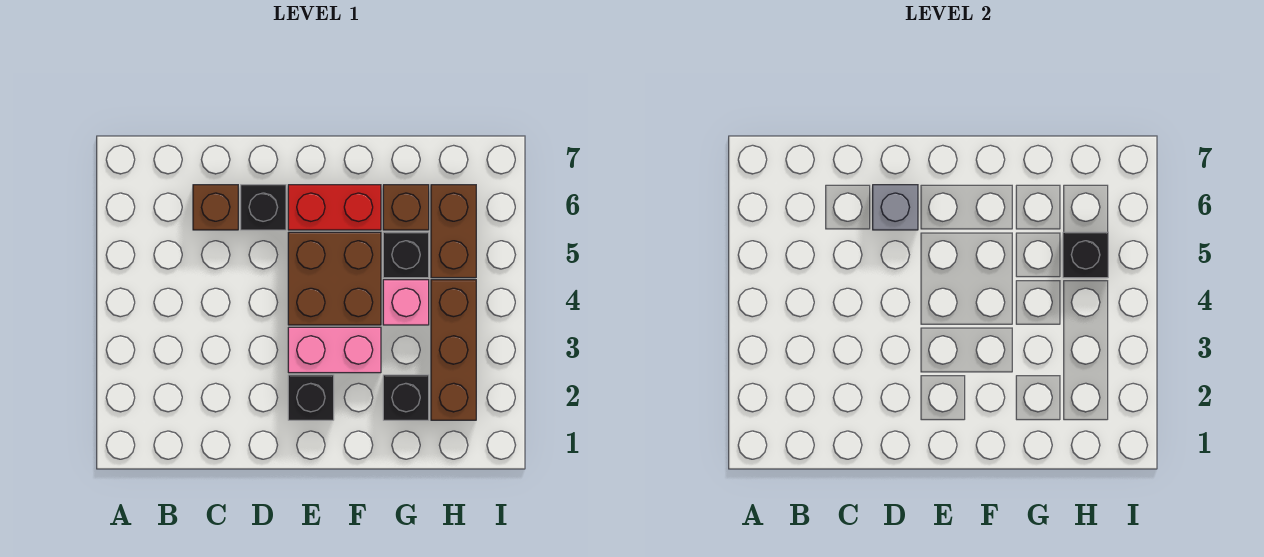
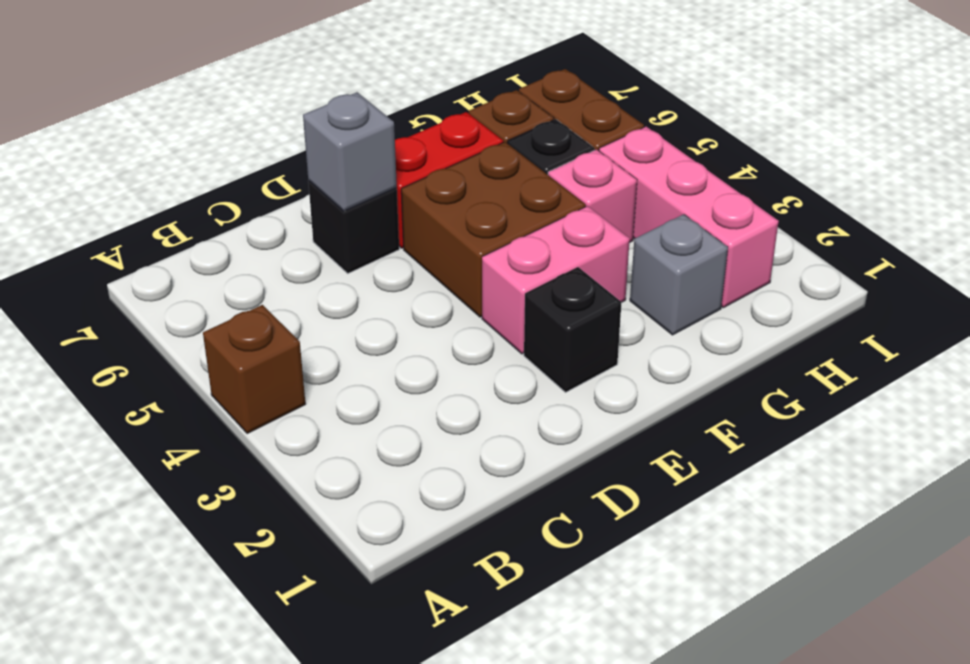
brown 1x1 brick [193,185,238,230] -> brown 1x1 brick moved to [203,305,305,434]
black 1x1 brick [383,375,429,420] -> grey 1x1 brick [630,214,728,335]
brown 1x3 brick [431,280,476,420] -> pink 1x3 brick [599,127,779,308]
black 1x1 brick [1063,232,1108,278] -> none

